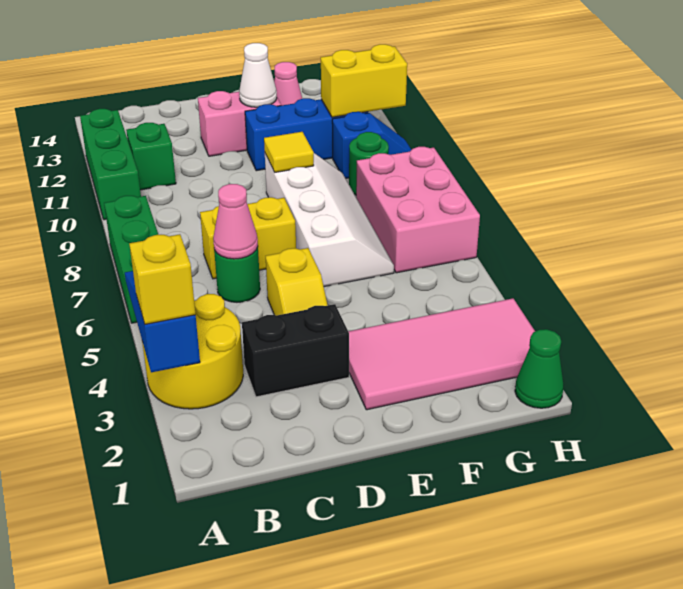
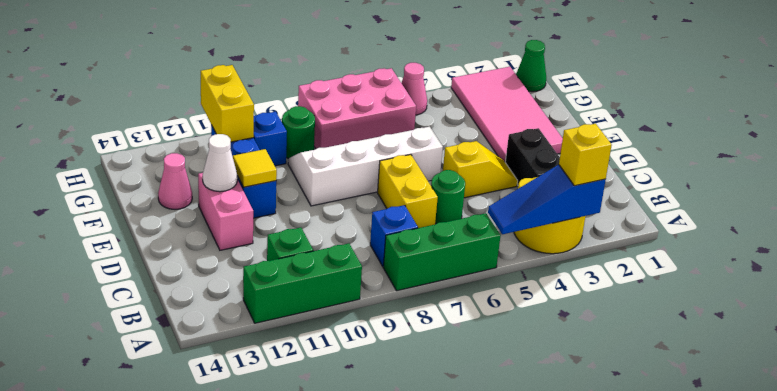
none -> blue 1x1 brick [370,205,418,267]
pink 1x1 cone [213,184,258,259] -> pink 1x1 cone moved to [402,63,427,115]
yellow 1x1 tile [264,132,314,172] -> yellow 1x1 tile moved to [233,149,277,187]

